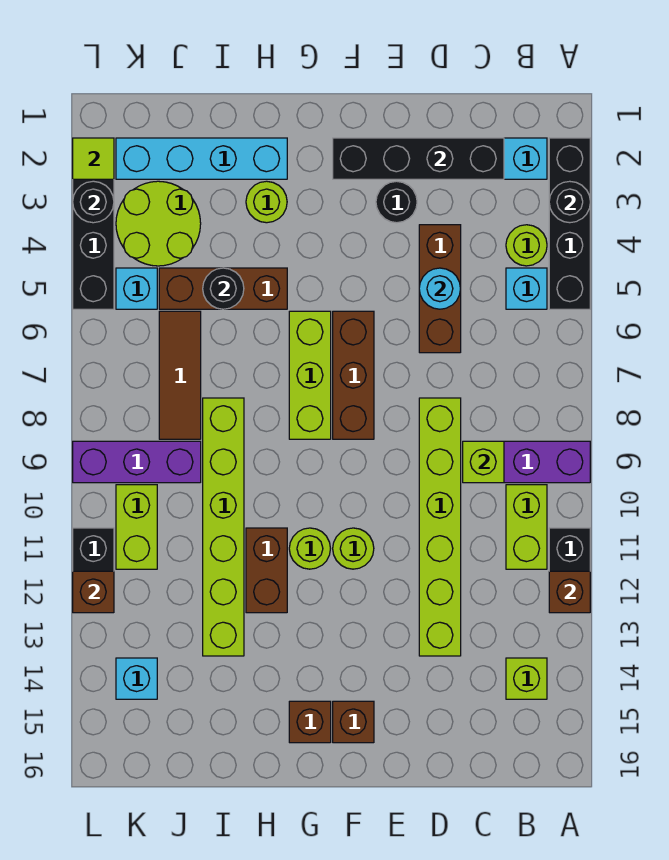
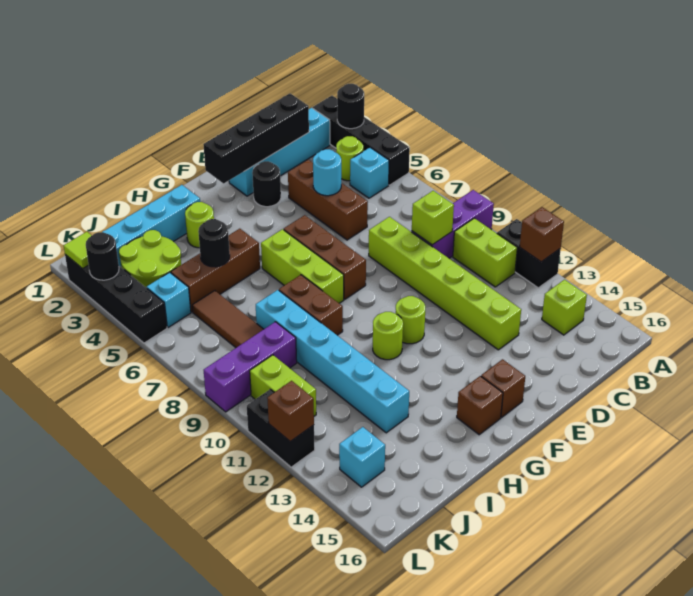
brown 1x2 brick [246,528,287,613] -> brown 1x2 brick moved to [279,275,343,335]
lime 1x6 brick [203,398,244,656] -> cyan 1x6 brick [256,290,409,433]

